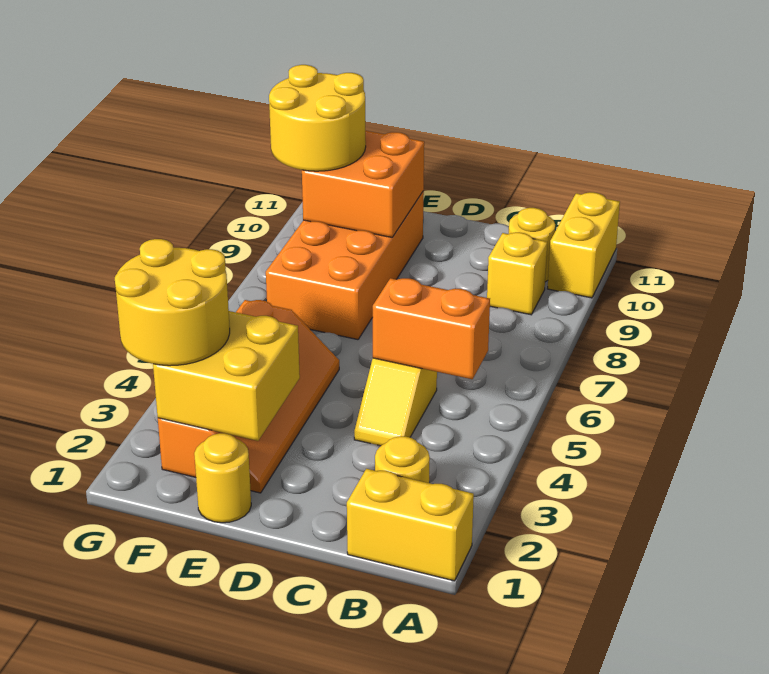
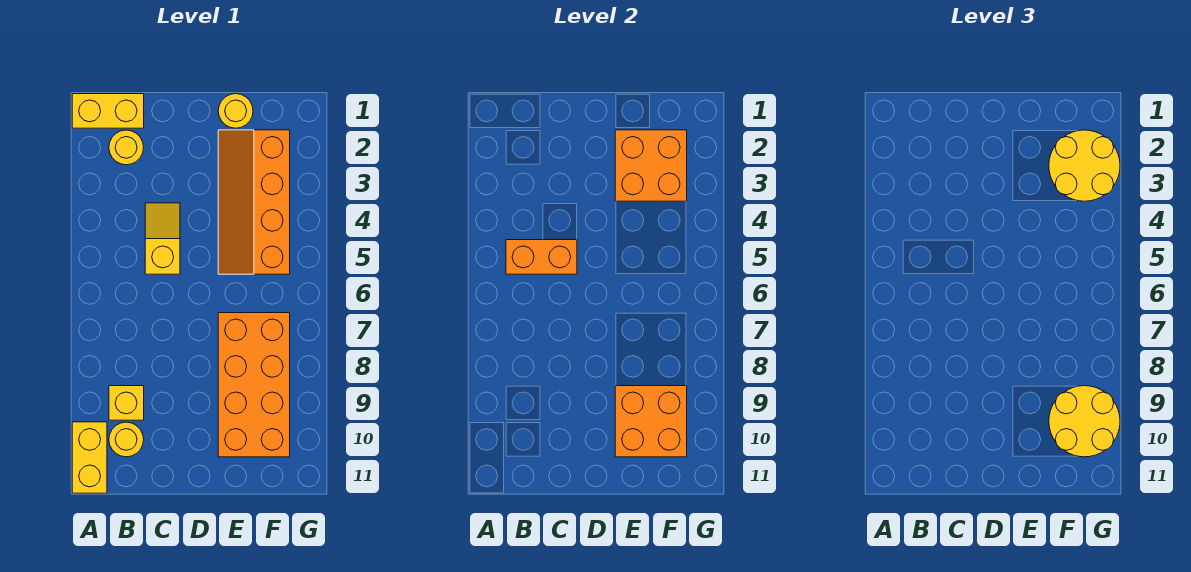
yellow 2x2 brick [153,311,300,441] -> orange 2x2 brick [615,130,687,201]

